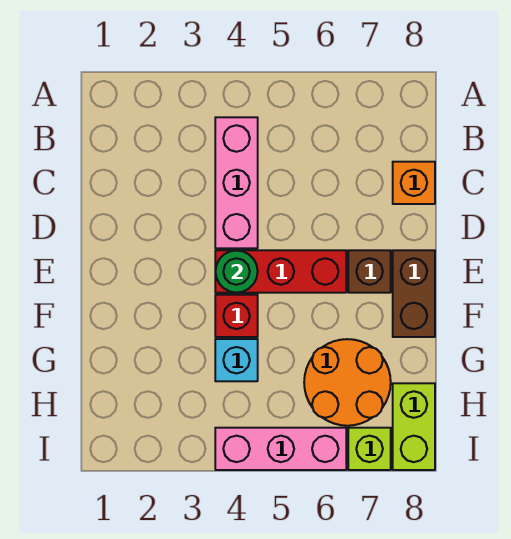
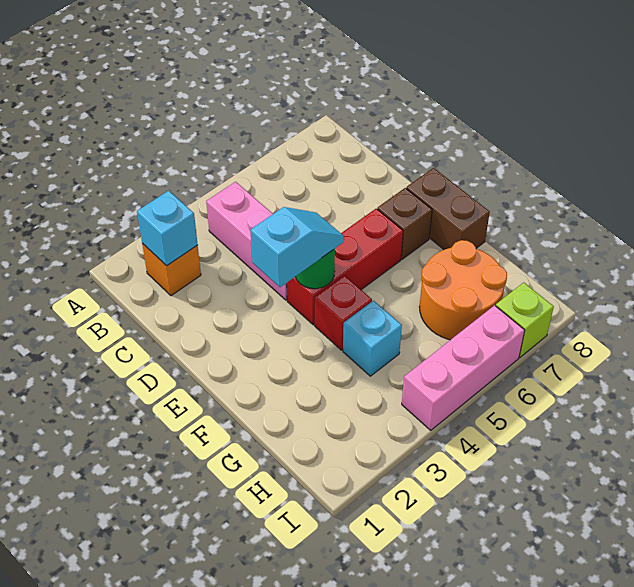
none -> cyan 1x1 brick [137,191,198,266]
orange 1x1 brick [393,162,435,204] -> orange 1x1 brick moved to [142,244,201,296]
none -> cyan 1x2 slope [250,207,344,287]
lime 1x2 brick [393,383,435,470] -> none

